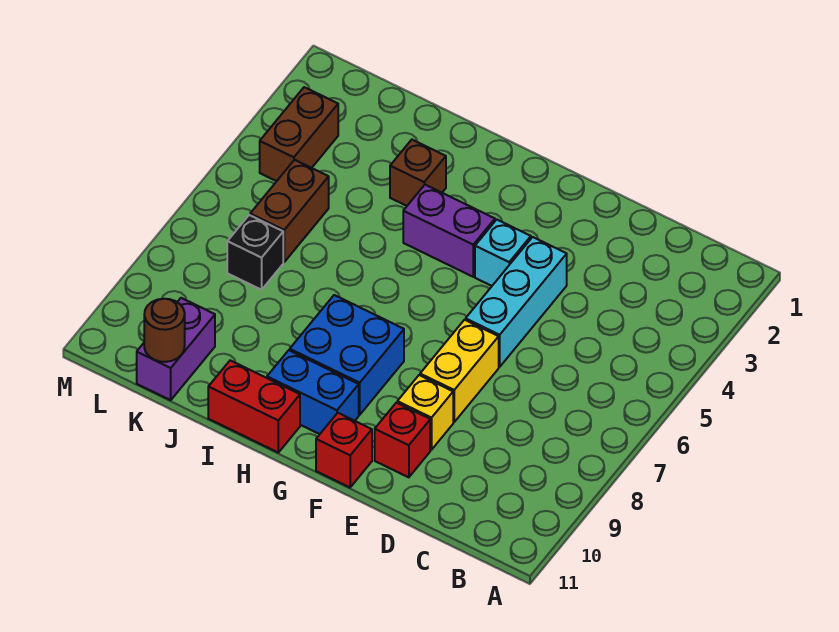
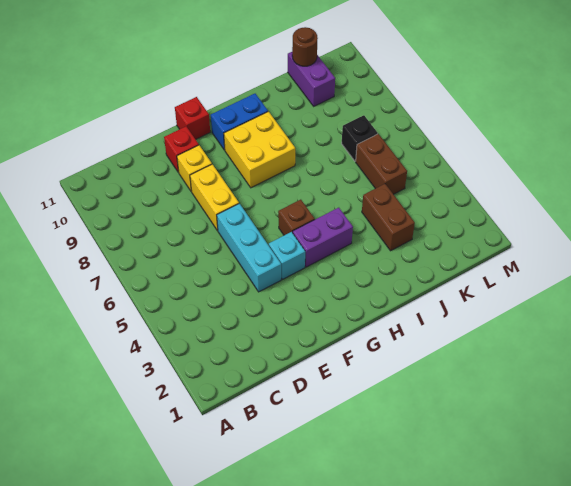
blue 2x2 brick [290,295,404,415] -> yellow 2x2 brick [224,112,295,188]
red 1x2 brick [208,360,300,452] -> none
brown 1x1 brick [390,140,446,206] -> brown 1x1 brick moved to [278,200,315,235]
brown 1x2 brick [260,87,338,181] -> brown 1x2 brick moved to [362,184,415,251]

